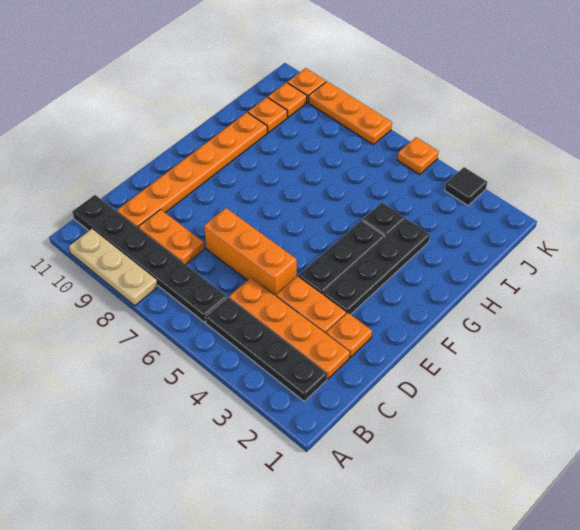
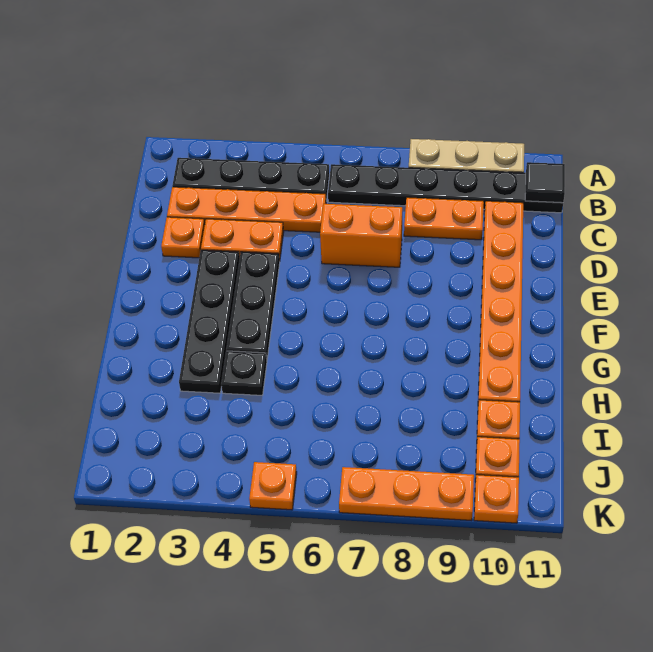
orange 1x3 brick [204,208,297,296] -> orange 1x2 brick [320,204,402,267]
black 1x1 tile [445,167,487,205] -> black 1x1 tile moved to [525,162,565,203]

